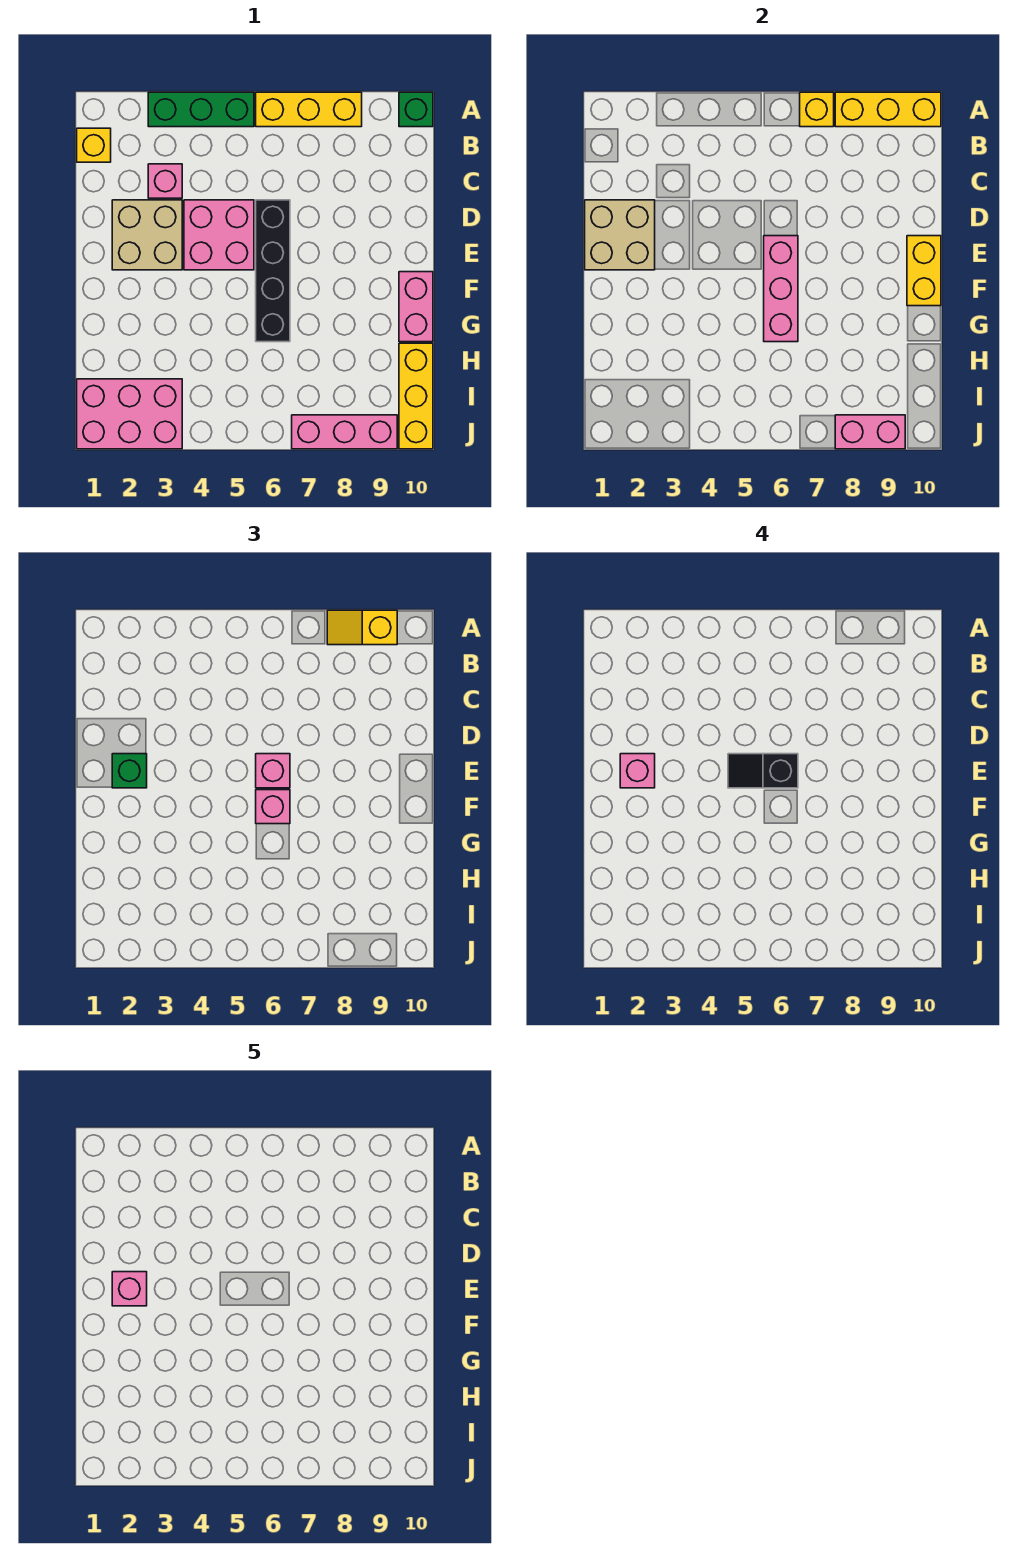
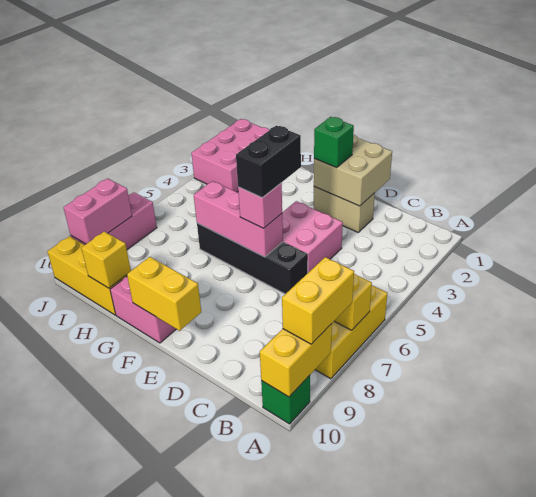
green 1x3 brick [148,92,254,127] -> none
yellow 1x3 brick [835,92,941,127] -> yellow 1x2 brick [260,324,332,397]
yellow 1x2 slope [327,610,397,645] -> yellow 1x2 brick [282,257,354,344]
yellow 1x1 brick [77,128,111,162] -> yellow 1x1 brick moved to [81,232,131,288]
pink 1x1 brick [148,164,182,198] -> none
tan 2x2 brick [112,200,182,270] -> tan 1x2 brick [314,187,375,232]
pink 1x1 brick [620,754,655,788] -> none
pink 1x1 brick [112,1272,147,1306] -> none
black 1x2 slope [728,754,798,788] -> black 1x2 brick [236,126,301,198]
pink 1x1 brick [256,790,290,824] -> none

